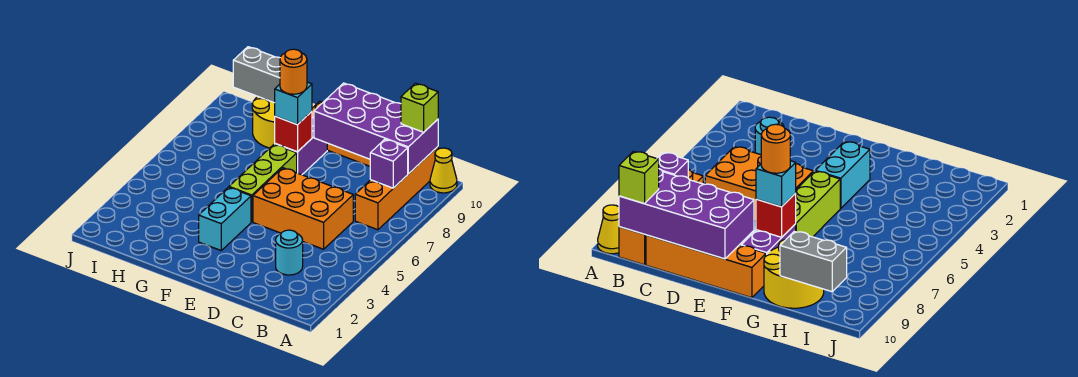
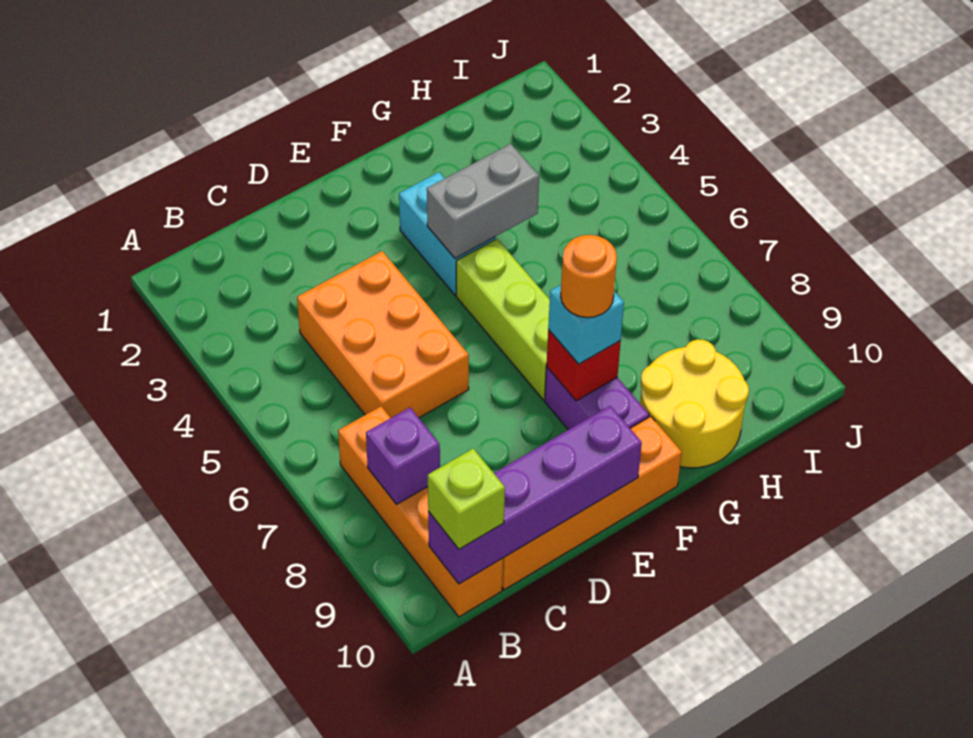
yellow 1x1 cone [430,148,457,193] -> none
purple 2x4 brick [314,83,438,174] -> purple 1x4 brick [428,406,642,584]
cyan 1x1 round brick [276,230,303,275] -> none
orange 2x3 brick [253,168,353,249] -> orange 2x3 brick turned to [297,251,469,418]
grey 1x2 brick [233,47,280,103] -> grey 1x2 brick moved to [427,144,539,258]

